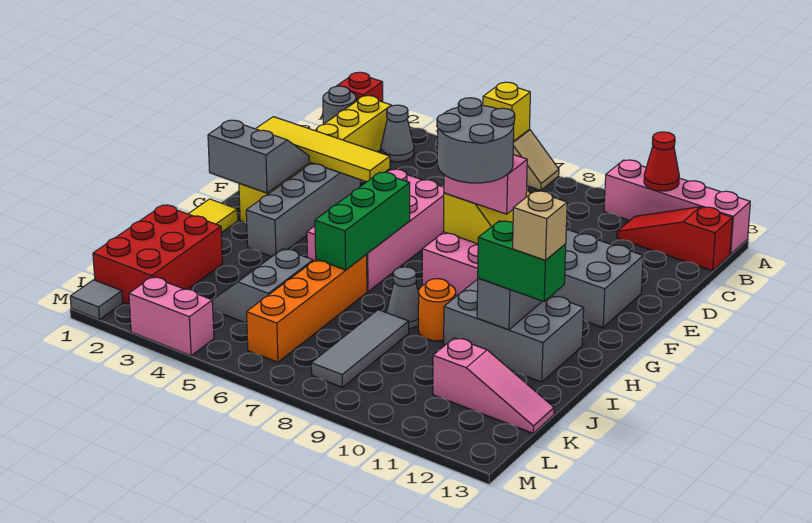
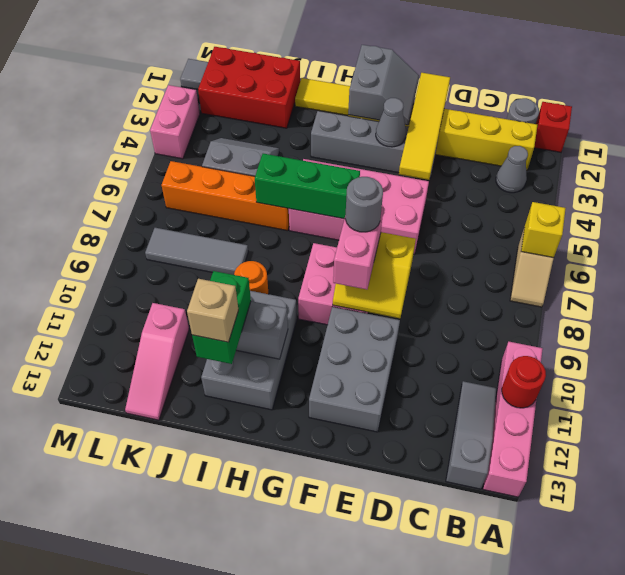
red 1x1 cone [644,132,679,191] -> red 1x1 round brick [502,356,546,408]
red 1x3 slope [617,207,732,271] -> grey 1x3 slope [446,381,496,489]
grey 2x2 round brick [437,98,515,183] -> grey 1x1 round brick [345,177,383,232]
grey 1x1 cone [386,267,419,328] -> grey 1x1 cone moved to [376,98,406,147]

